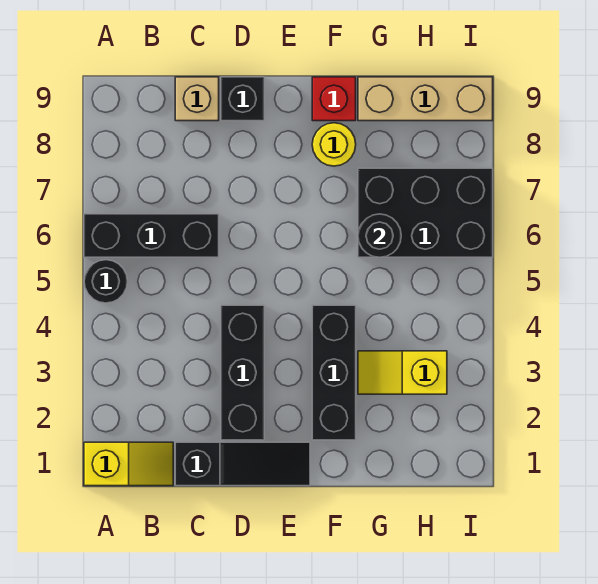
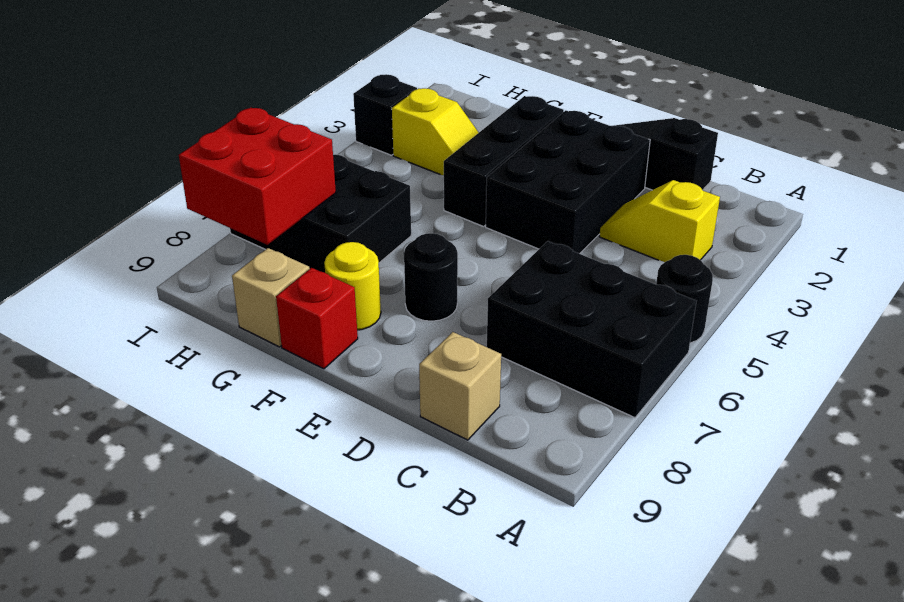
yellow 1x2 slope [84,442,173,486] -> yellow 1x2 slope moved to [599,180,720,262]
black 1x3 brick [84,214,219,257] -> black 2x3 brick [487,241,696,418]
black 1x3 brick [221,305,264,440] -> black 2x3 brick [486,110,650,254]
black 1x1 brick [221,77,264,121] -> black 1x1 brick moved to [353,74,417,155]
black 1x1 round brick [358,214,401,257] -> black 1x1 round brick moved to [404,233,458,321]
tan 1x3 brick [358,77,493,121] -> tan 1x1 brick [232,248,310,347]
none -> red 2x2 brick [179,108,336,245]

